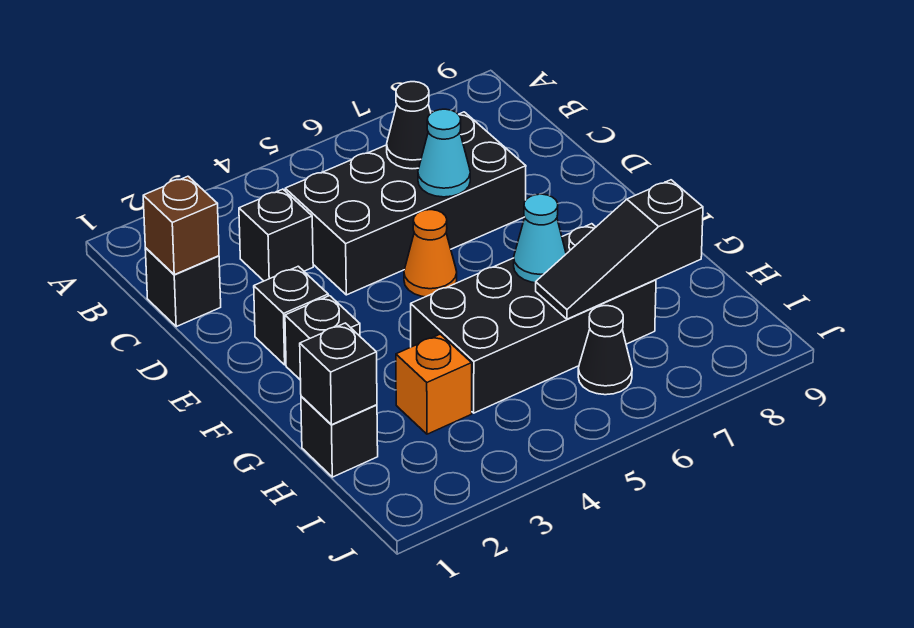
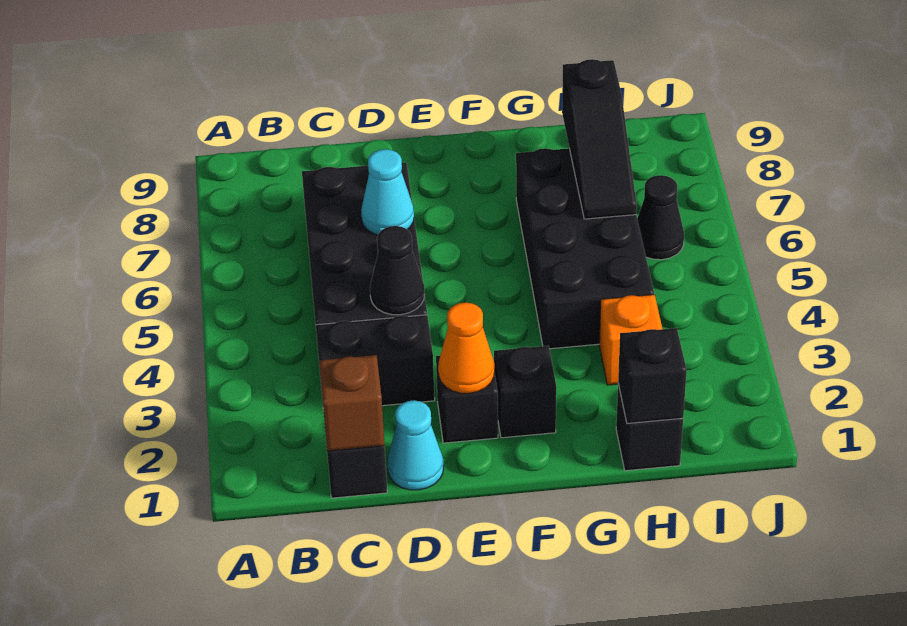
black 1x1 brick [239,189,313,281] -> black 1x2 brick [316,315,435,406]
black 1x1 cone [387,82,431,169] -> black 1x1 cone moved to [370,226,425,315]
orange 1x1 cone [404,210,457,297] -> orange 1x1 cone moved to [438,303,494,393]
cyan 1x1 cone [514,194,566,283] -> cyan 1x1 cone moved to [387,400,443,490]

